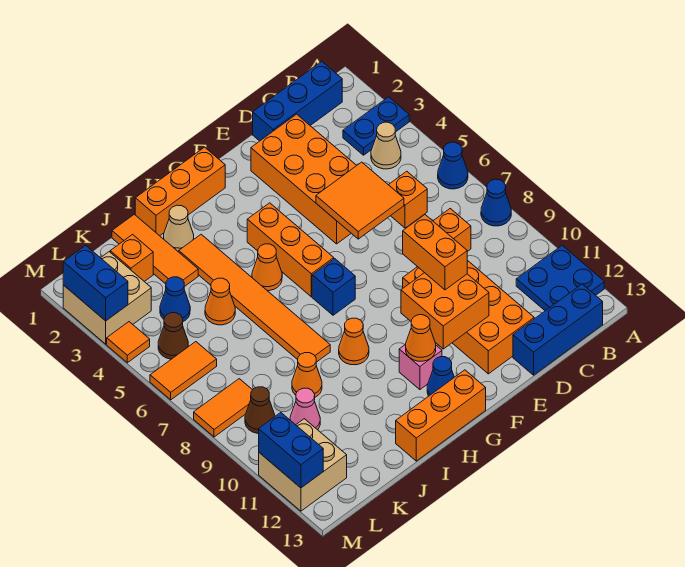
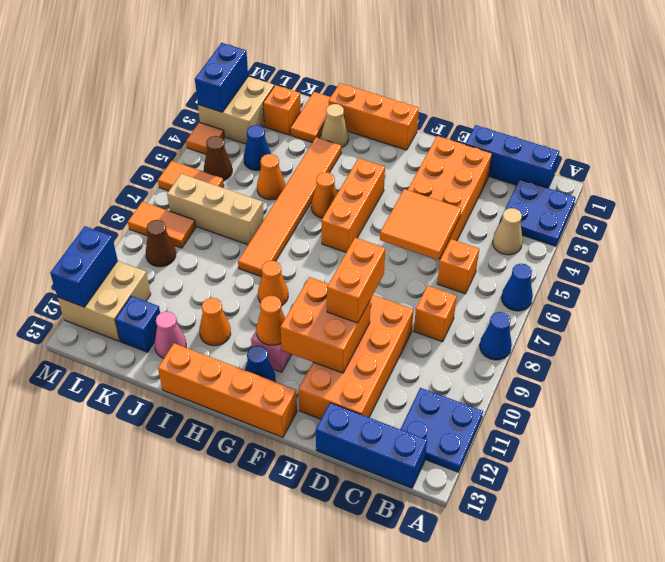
blue 1x2 plate [343,97,409,155] -> blue 2x2 plate [499,179,576,246]
blue 1x1 brick [312,259,355,315] -> blue 1x1 brick moved to [115,296,160,352]
orange 1x3 brick [396,370,486,461] -> orange 1x4 brick [158,343,297,437]
orange 1x3 tile [112,214,198,287] -> orange 1x2 tile [290,92,331,143]
none -> tan 1x3 brick [167,174,264,245]
orange 1x1 cone [292,353,322,397] -> orange 1x1 cone moved to [199,298,231,346]
pink 1x1 cone [290,388,320,430] -> pink 1x1 cone moved to [155,311,186,358]

